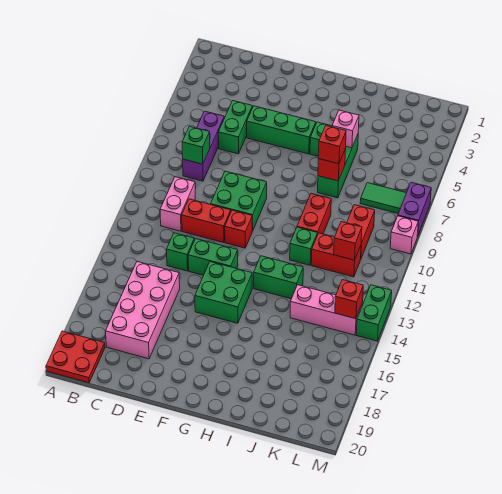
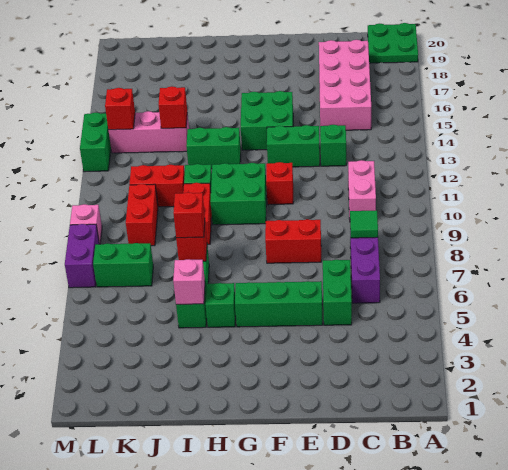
red 2x2 plate [46,331,105,383] -> green 2x2 plate [368,23,418,63]
green 1x1 brick [182,126,210,164] -> green 1x1 tile [350,211,378,238]
red 1x2 brick [182,199,231,243] -> red 1x2 brick moved to [265,219,321,263]
green 2x2 brick [211,171,267,231] -> green 2x2 brick moved to [210,163,266,225]
green 1x2 tile [360,183,406,213] -> green 1x2 brick [93,243,153,287]
red 1x1 brick [334,222,362,260] -> red 1x1 brick moved to [159,86,187,128]

